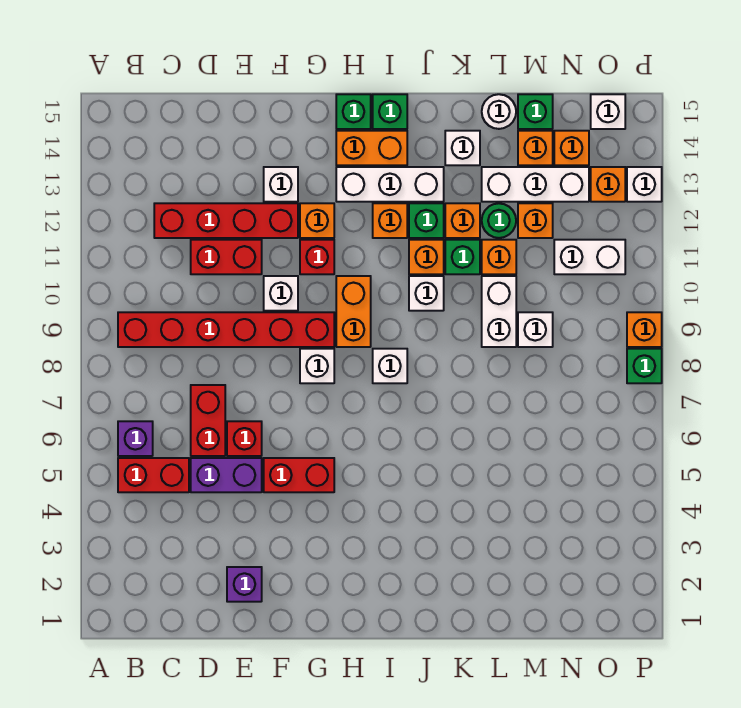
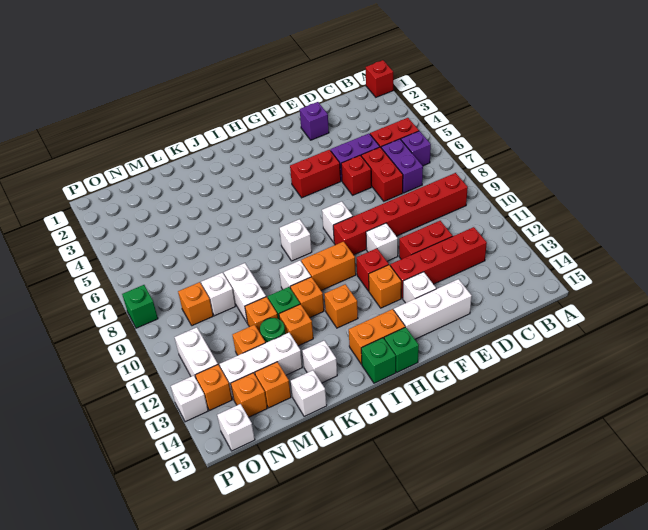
none -> red 1x1 brick [366,60,393,97]
none -> purple 1x2 brick [381,139,423,193]
orange 1x2 brick [336,276,371,347] -> orange 1x2 brick turned to [301,242,356,290]
white 1x3 brick [336,167,444,202] -> white 1x3 brick moved to [394,279,472,339]
green 1x1 brick [409,203,444,238] -> none
white 1x1 round brick [482,94,516,129] -> white 1x1 brick [291,370,327,417]
green 1x1 brick [518,94,553,129] -> none
white 1x2 brick [554,240,625,274] -> white 1x2 brick turned to [175,327,218,378]
orange 1x1 brick [627,312,662,347] -> orange 1x1 brick moved to [178,282,213,326]

